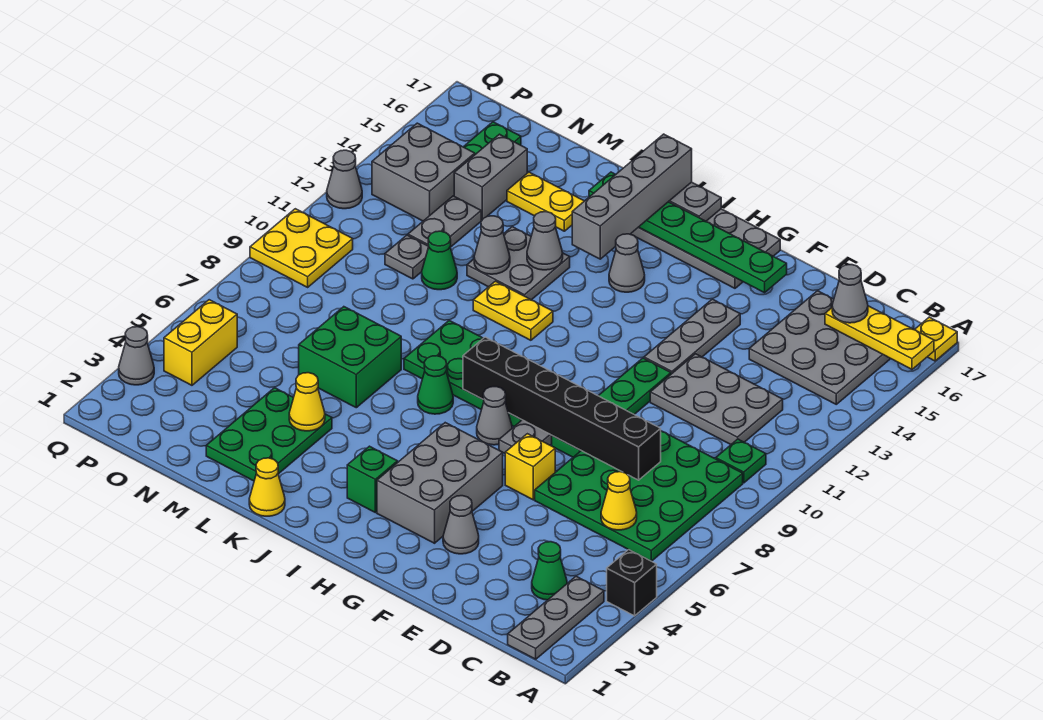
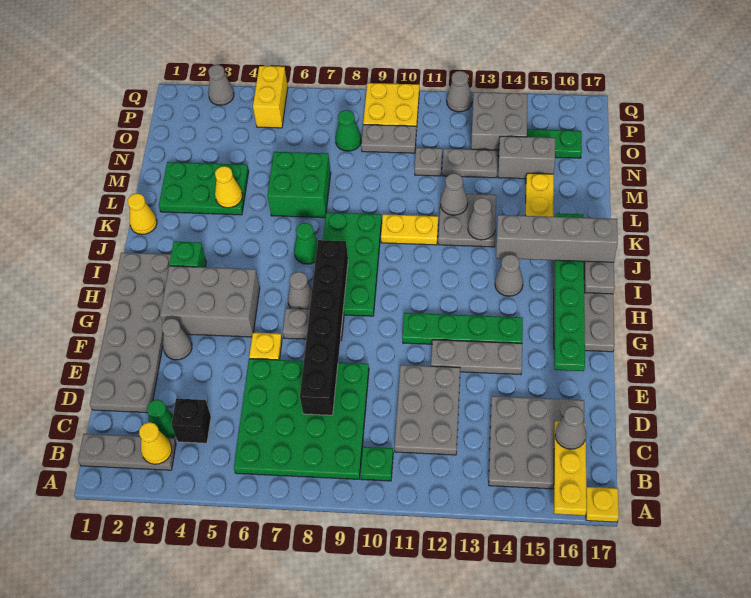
black 1x1 brick [607,550,657,616] -> black 1x1 brick moved to [172,399,211,443]
yellow 1x1 cone [601,472,637,530] -> yellow 1x1 cone moved to [139,422,172,464]
none -> grey 2x6 plate [90,253,171,413]
yellow 1x1 brick [505,434,555,500] -> yellow 1x1 plate [249,333,282,360]
green 1x4 plate [552,358,671,457] -> green 1x4 plate moved to [402,313,523,344]
yellow 1x2 plate [473,281,553,340] -> yellow 1x2 plate turned to [381,214,438,245]
green 1x1 cone [422,231,457,290] -> green 1x1 cone moved to [335,110,361,151]
none -> grey 1x2 plate [361,125,416,153]
yellow 1x2 brick [164,300,237,385] -> yellow 1x2 brick turned to [253,66,288,128]

